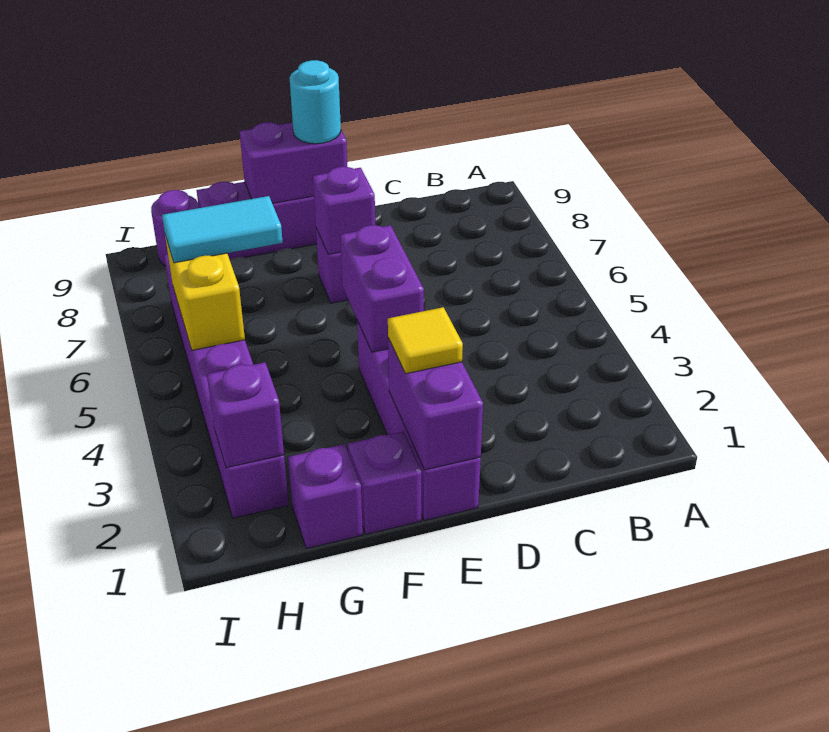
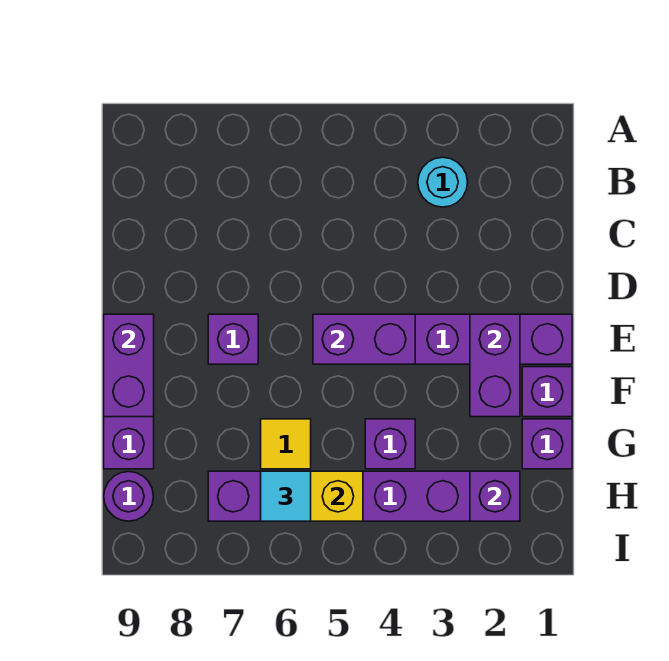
purple 1x2 brick [388,338,483,470] -> purple 1x2 brick turned to [470,314,520,417]
yellow 1x1 tile [388,307,463,374] -> yellow 1x1 tile moved to [261,419,311,469]
purple 1x1 brick [313,167,375,254] -> purple 1x1 brick moved to [365,419,415,469]
cyan 1x1 round brick [290,60,341,144] -> cyan 1x1 round brick moved to [418,157,468,207]
cyan 1x2 tile [162,196,283,263] -> cyan 1x1 tile [261,471,311,521]

